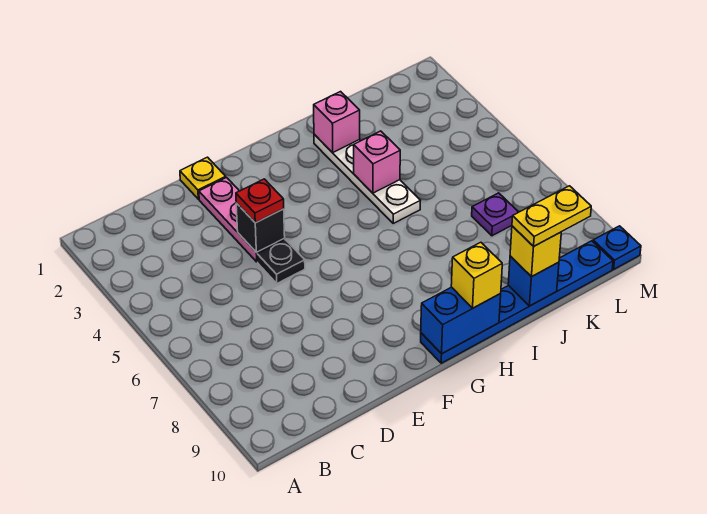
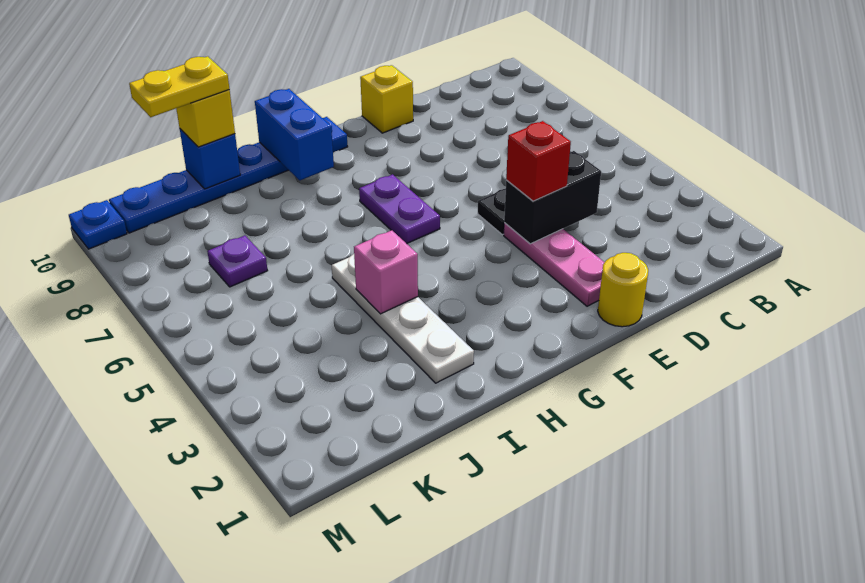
yellow 1x1 plate [180,157,226,199] -> yellow 1x1 round brick [598,253,648,327]
black 1x1 brick [236,203,285,253] -> black 1x2 brick [504,151,601,244]
red 1x1 plate [236,179,284,223] -> red 1x1 brick [506,121,571,201]
none -> purple 1x2 plate [359,174,440,244]
blue 1x2 brick [421,287,501,354] -> blue 1x2 brick turned to [255,89,334,180]
yellow 1x1 brick [451,242,502,308] -> yellow 1x1 brick moved to [360,65,413,133]
pink 1x1 brick [314,92,360,153] -> none

